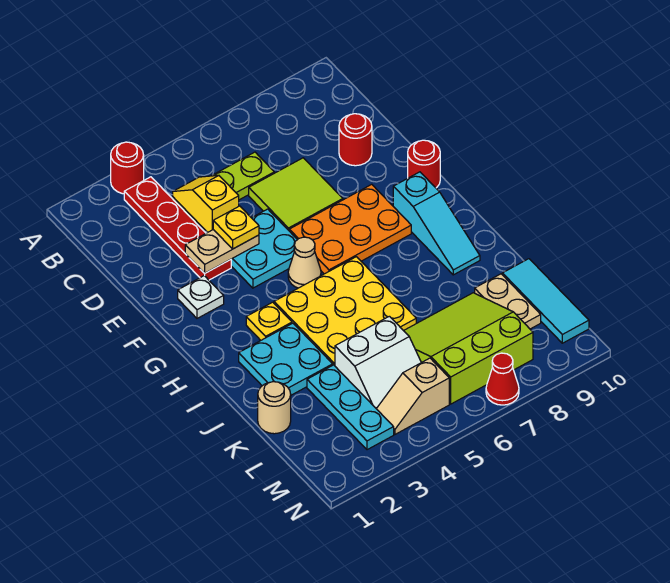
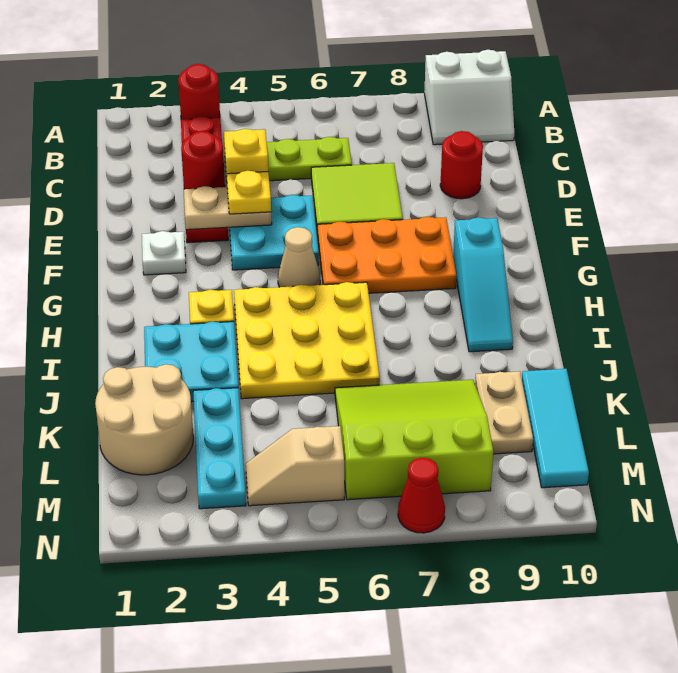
red 1x1 round brick [408,140,440,188] -> red 1x1 round brick moved to [181,131,225,189]
tan 1x1 round brick [258,382,291,434] -> tan 2x2 round brick [95,364,193,475]
white 2x2 slope [335,316,421,409] -> white 2x2 slope moved to [424,50,514,145]

